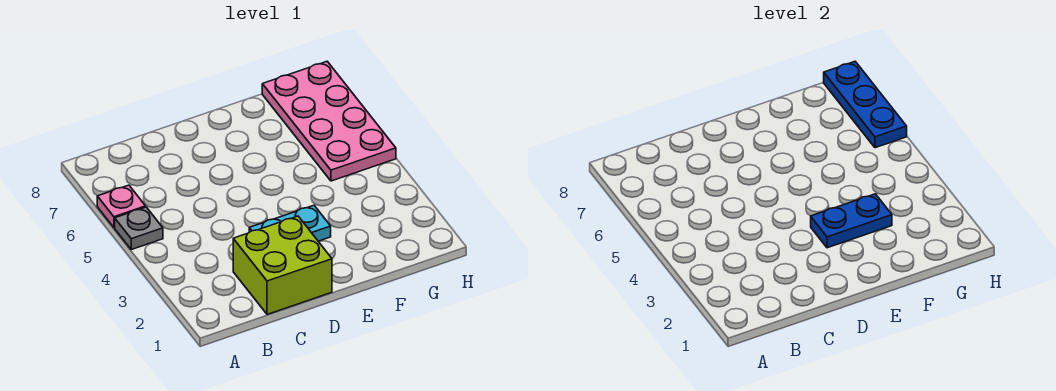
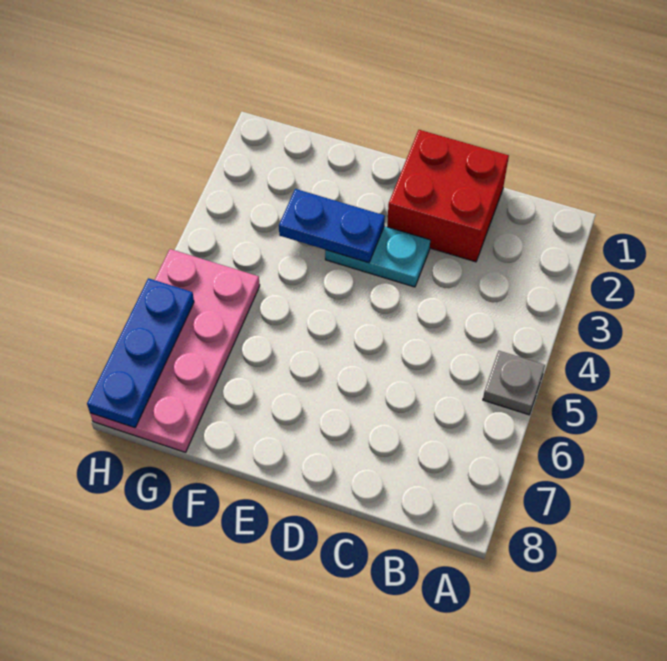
pink 1x1 plate [97,185,146,228] -> none
lime 2x2 brick [233,216,332,314] -> red 2x2 brick [387,130,509,262]

